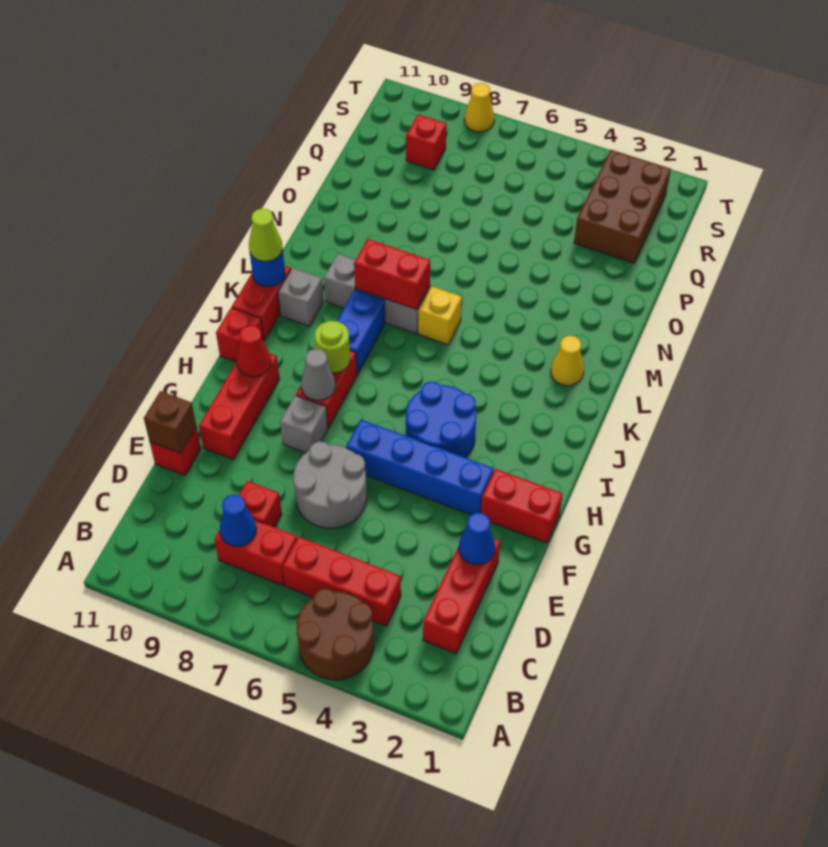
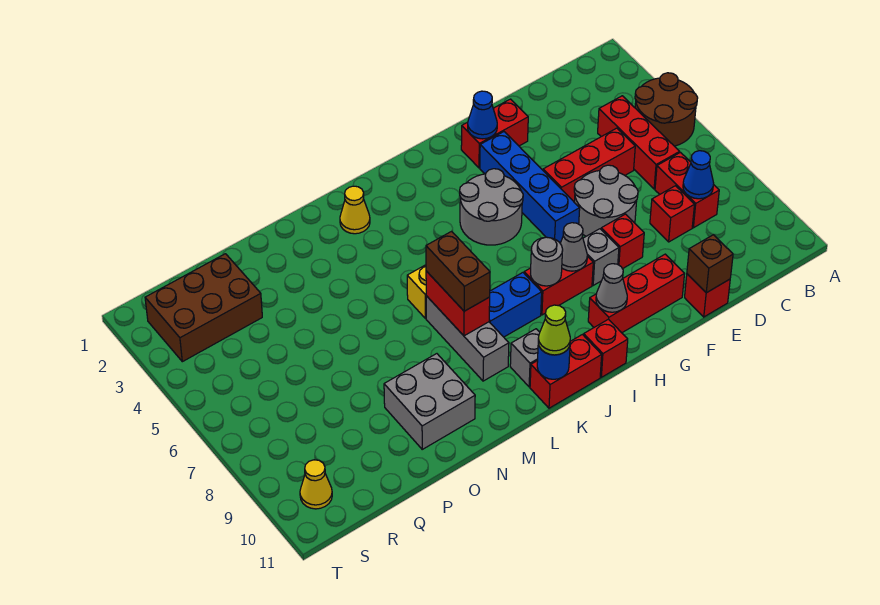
red 1x3 brick [423,538,500,654] -> red 1x3 brick moved to [543,128,635,201]
blue 1x1 cone [459,513,495,565] -> blue 1x1 cone moved to [468,91,497,139]
red 1x2 brick [481,469,563,543] -> red 1x2 brick turned to [461,99,528,168]
blue 2x2 round brick [406,382,476,458] -> grey 2x2 round brick [460,169,523,245]
red 1x1 cone [237,325,271,377] -> grey 1x1 cone [596,264,627,312]
lime 1x1 round brick [315,321,350,373] -> grey 1x1 round brick [531,237,563,286]
none -> brown 1x2 brick [426,231,490,311]
none -> grey 2x2 brick [384,354,475,449]
red 1x1 brick [406,114,446,170] -> red 1x1 brick moved to [601,214,644,269]
yellow 1x1 cone [464,83,494,132] -> yellow 1x1 cone moved to [300,460,332,509]

